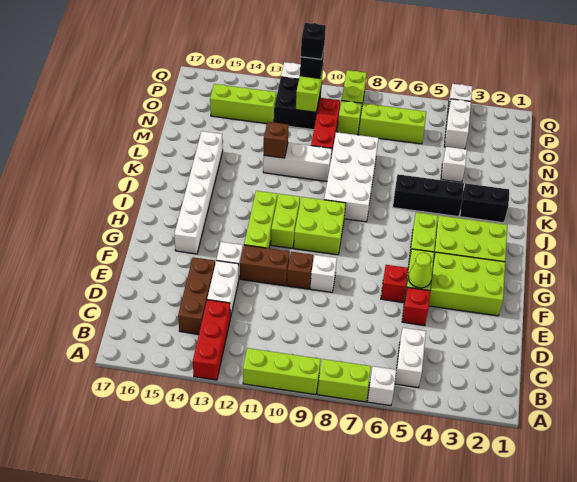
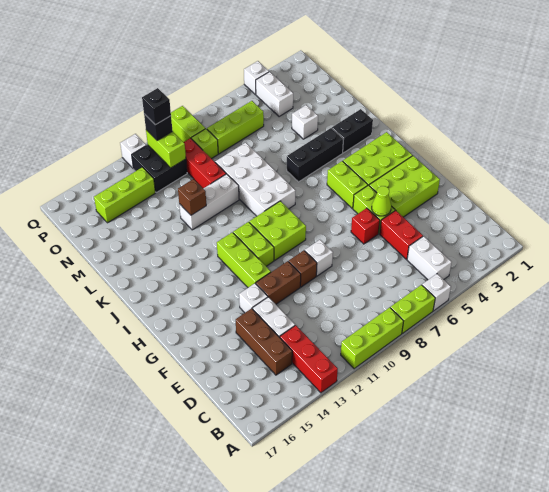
red 1x1 brick [402,287,430,325] -> red 1x2 brick [380,210,423,259]
white 1x6 brick [174,131,223,254] -> none

